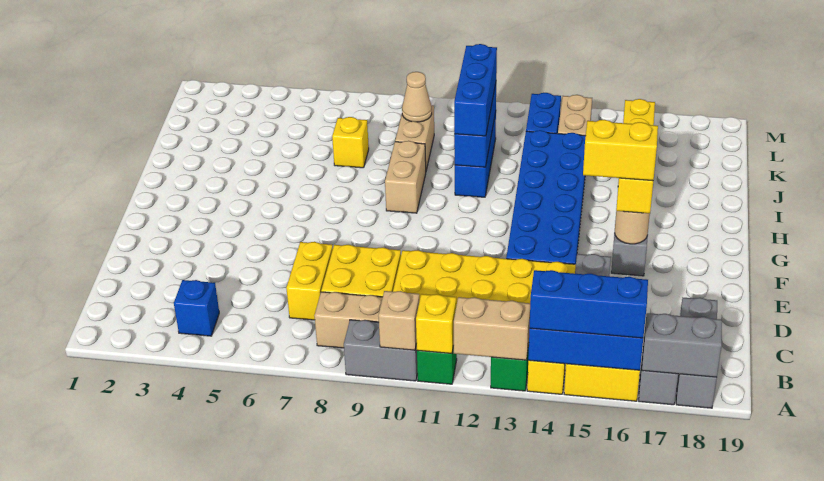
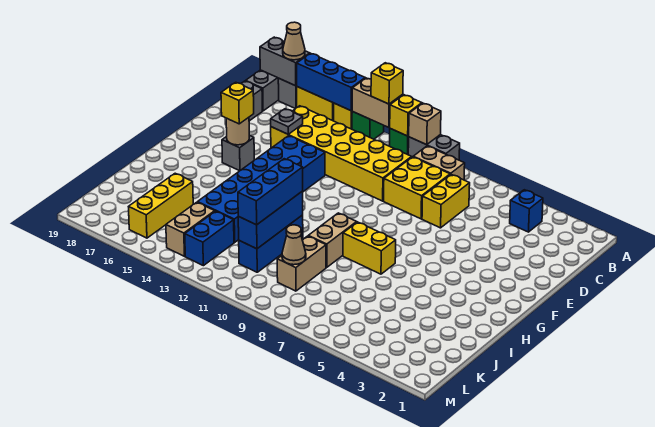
blue 1x3 brick [530,270,648,338] -> none
none -> tan 1x1 cone [283,22,305,60]
yellow 1x2 brick [583,120,658,181] -> yellow 1x2 brick moved to [343,222,396,274]
yellow 1x1 brick [332,117,369,168] -> yellow 1x1 brick moved to [371,63,403,104]

